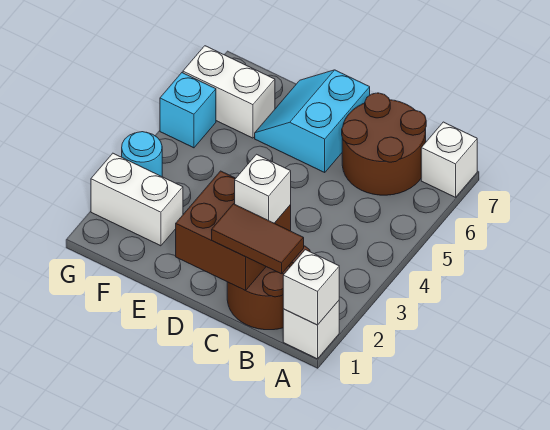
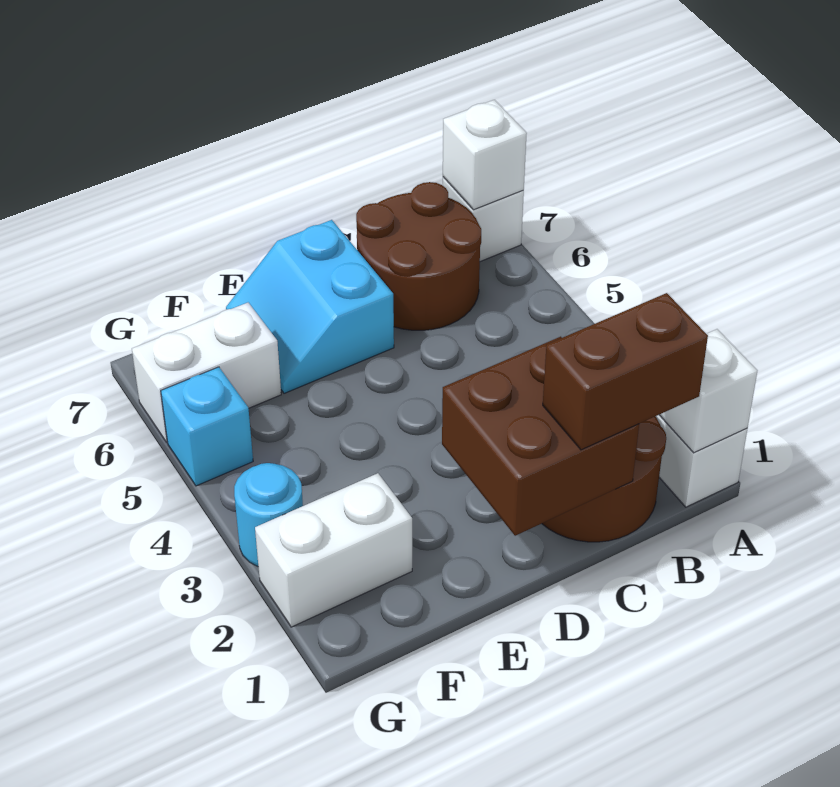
brown 1x2 tile [212,204,304,274] -> brown 1x2 brick [543,293,708,450]
white 1x1 brick [235,154,291,223] -> white 1x1 brick moved to [443,100,527,210]

